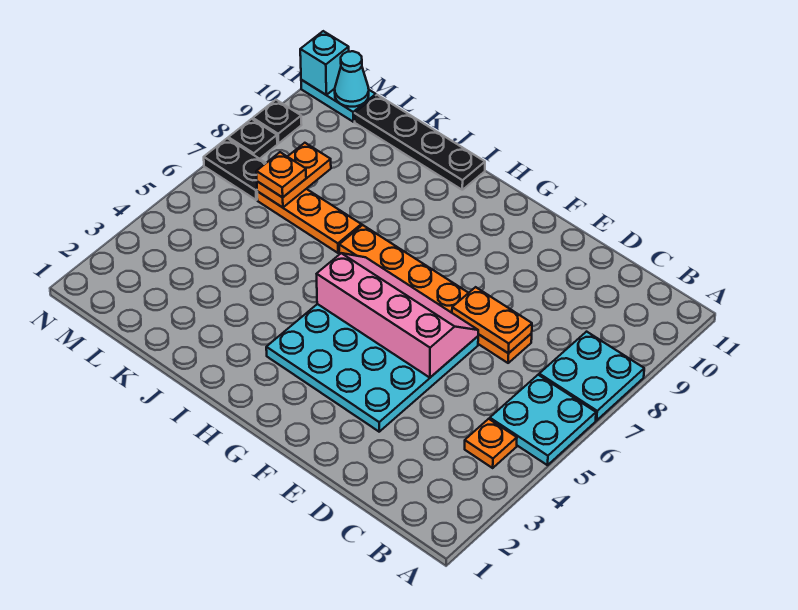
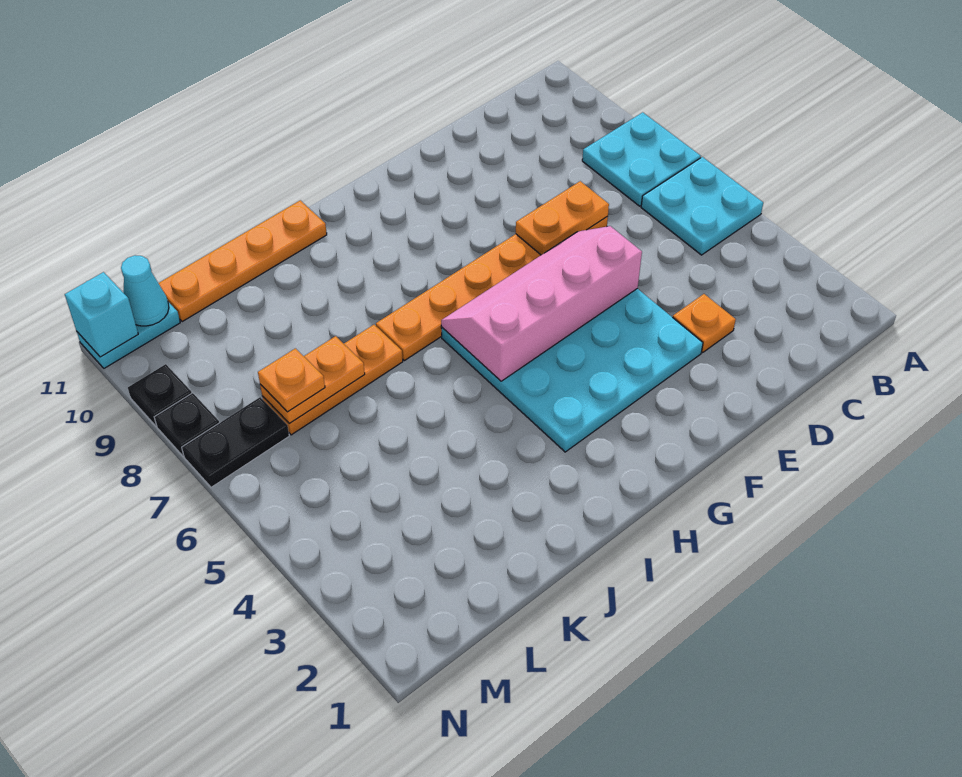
orange 1x1 plate [465,419,517,468] -> orange 1x1 plate moved to [673,294,736,352]
black 1x4 plate [354,95,485,190] -> orange 1x4 plate [159,200,327,322]
orange 1x2 plate [257,143,331,207] -> orange 1x2 plate turned to [260,336,365,424]

